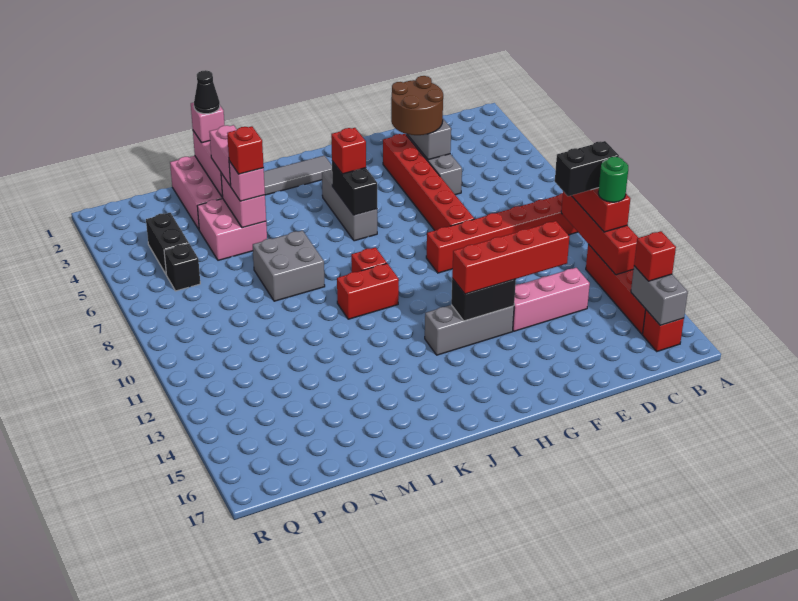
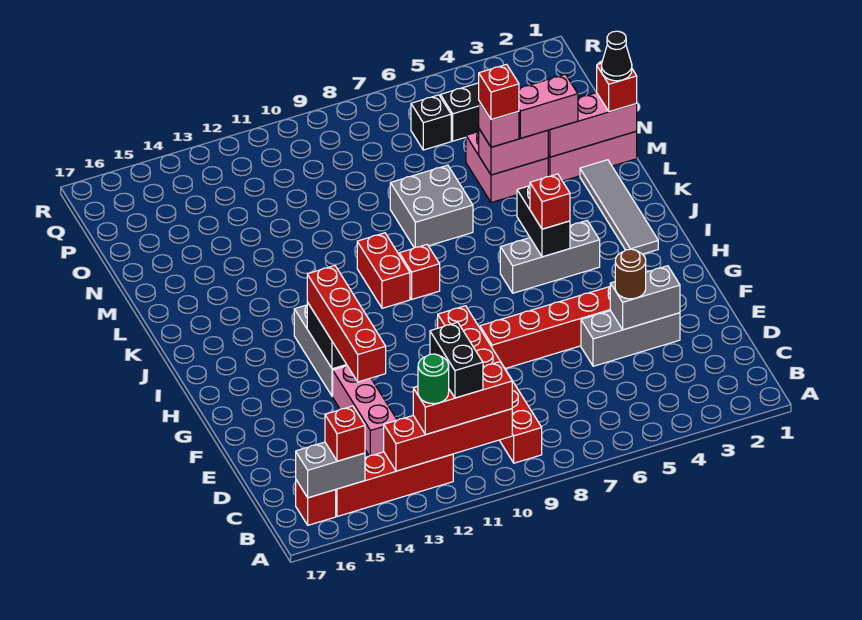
brown 2x2 round brick [391,76,443,135] -> brown 1x1 round brick [615,249,646,299]
black 1x2 brick [332,161,377,215] -> black 1x2 brick turned to [517,186,570,257]
pink 1x1 brick [191,103,225,143] -> red 1x1 brick [597,63,637,112]

